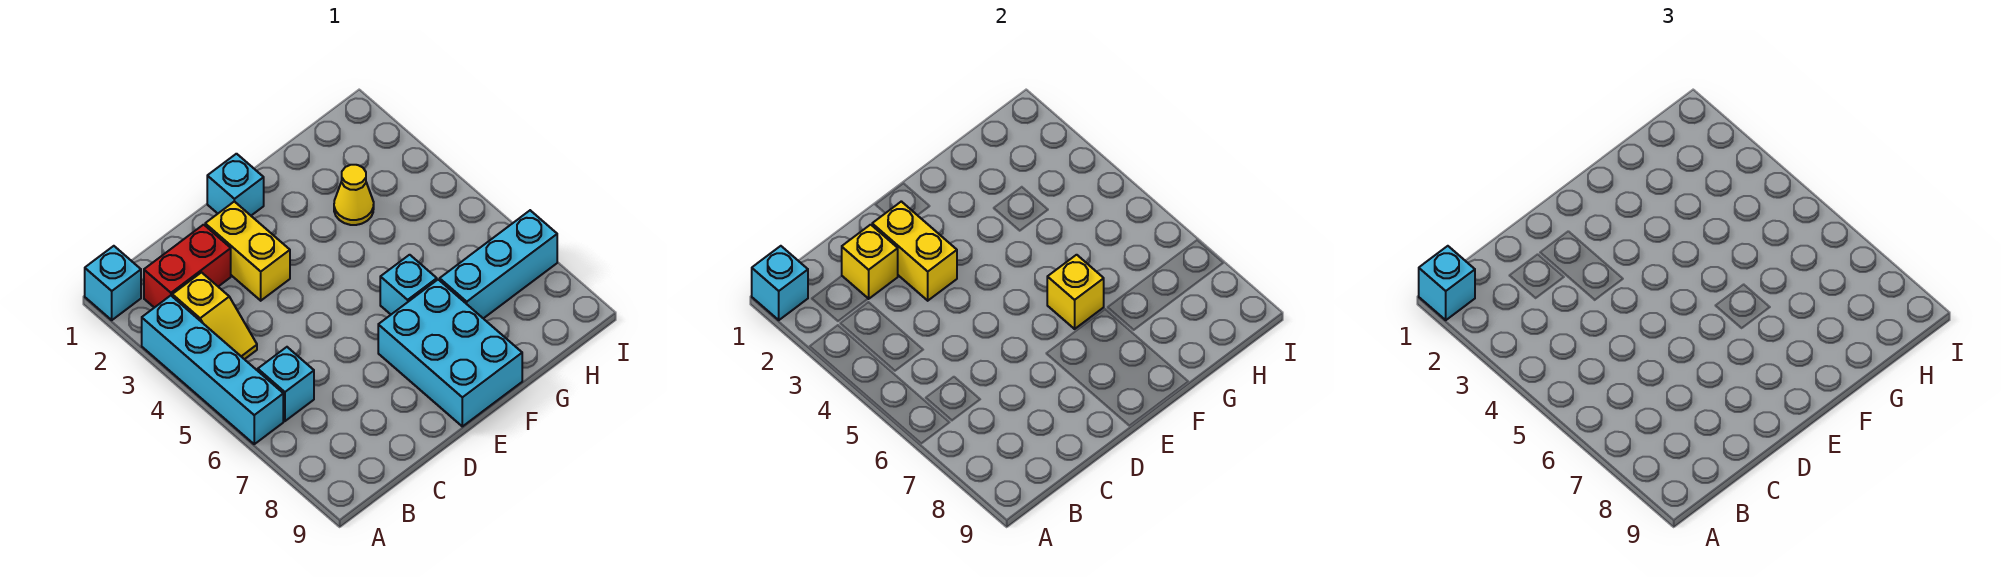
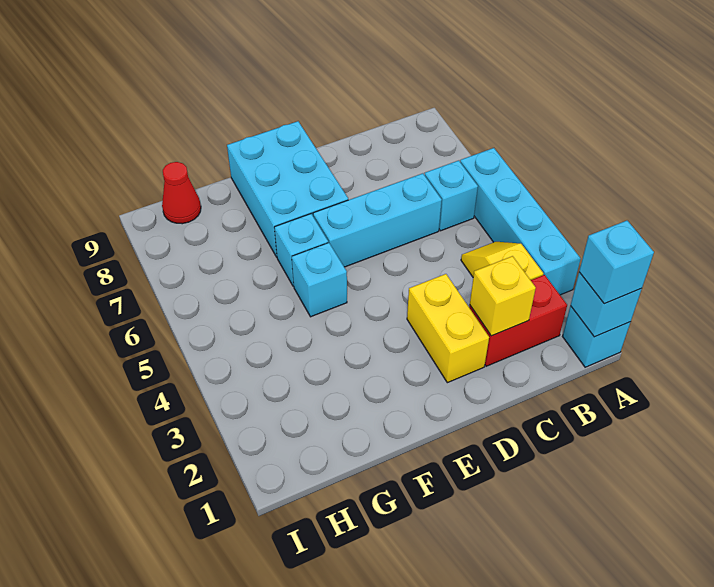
yellow 1x2 brick [872,201,957,301] -> none
cyan 1x1 brick [207,154,264,215] -> cyan 1x1 brick moved to [292,243,347,317]
yellow 1x1 brick [1047,255,1104,329] -> none
yellow 1x1 cone [334,165,374,225] -> none
cyan 1x3 brick [440,210,557,318] -> cyan 1x3 brick moved to [313,173,442,267]
none -> red 1x1 cone [162,162,201,224]

